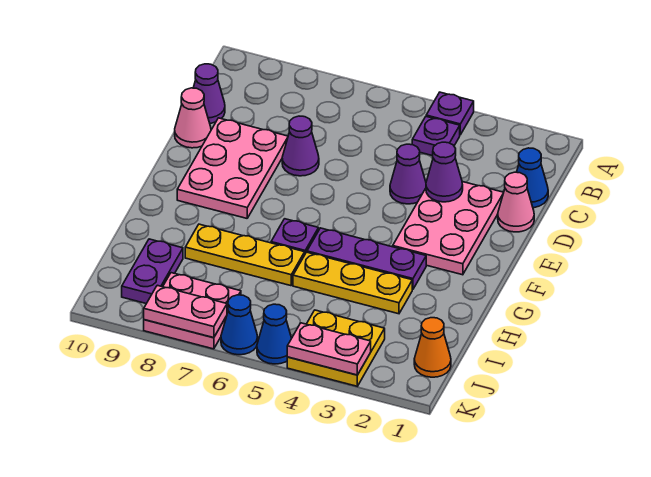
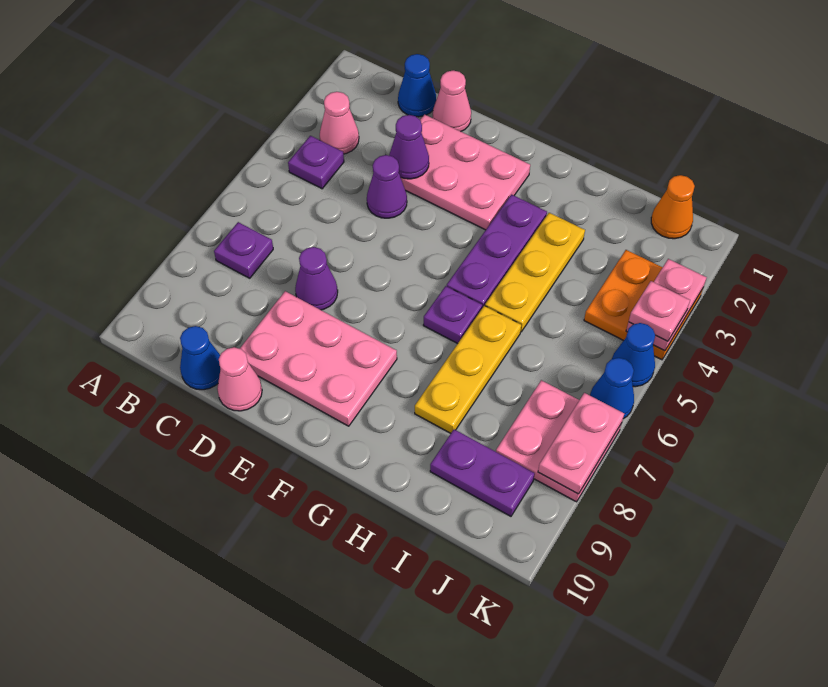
purple 1x1 plate [426,92,474,135] -> purple 1x1 plate moved to [214,222,273,278]
none -> pink 1x1 cone [320,92,359,154]
purple 1x1 cone [193,64,225,123] -> blue 1x1 cone [180,326,221,390]
yellow 2x2 plate [287,310,385,386] -> orange 2x2 plate [584,250,703,360]
none -> pink 1x1 plate [629,281,690,341]

